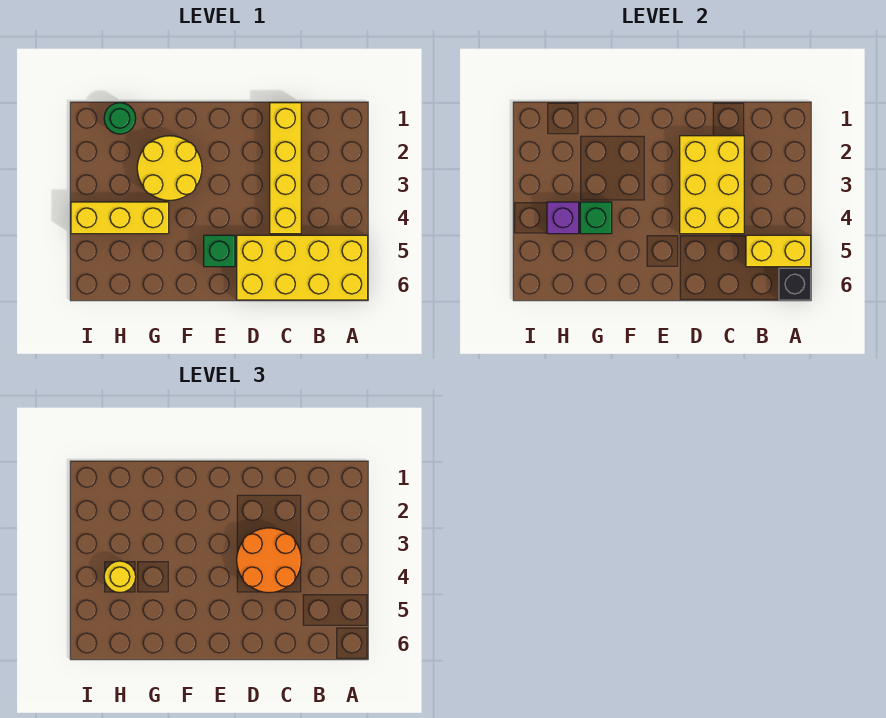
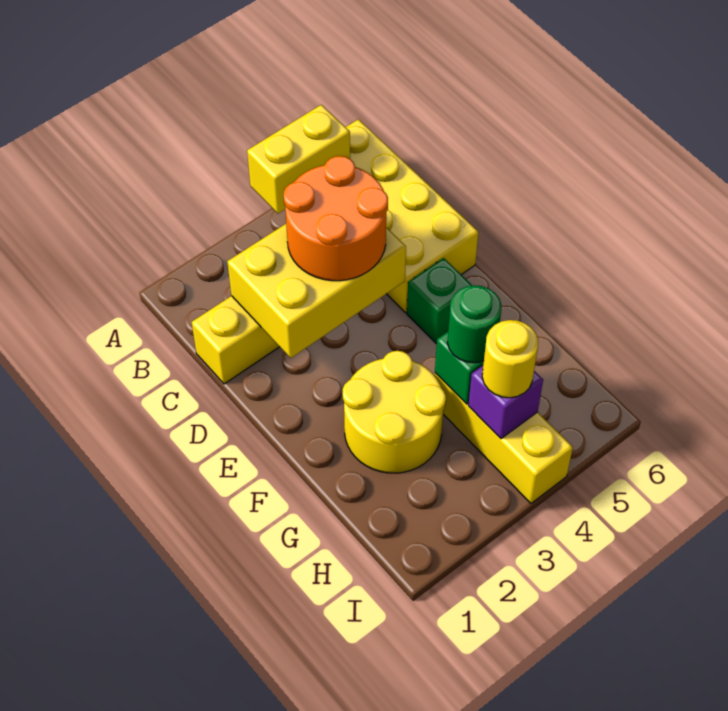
yellow 1x2 brick [746,235,811,267] -> yellow 1x2 brick turned to [247,105,350,214]
black 1x1 brick [779,268,811,300] -> none
green 1x1 round brick [104,103,136,134] -> green 1x1 round brick moved to [447,285,502,363]

